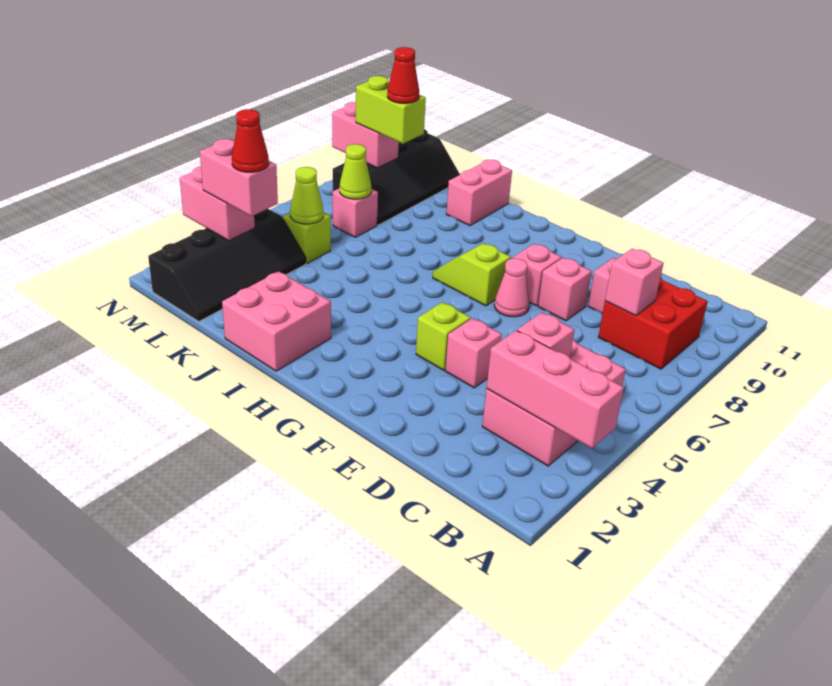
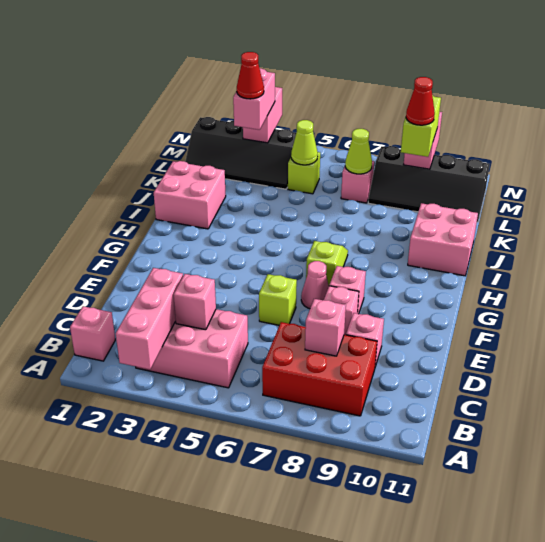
red 2x2 brick [598,277,708,369] -> red 2x3 brick [262,322,377,416]
pink 1x1 brick [445,318,502,388] -> pink 1x1 brick moved to [70,306,115,361]
lime 1x1 brick [416,302,471,370] -> lime 1x1 brick moved to [259,274,297,325]
pink 1x2 brick [446,160,512,226] -> pink 2x2 brick [408,203,478,276]

